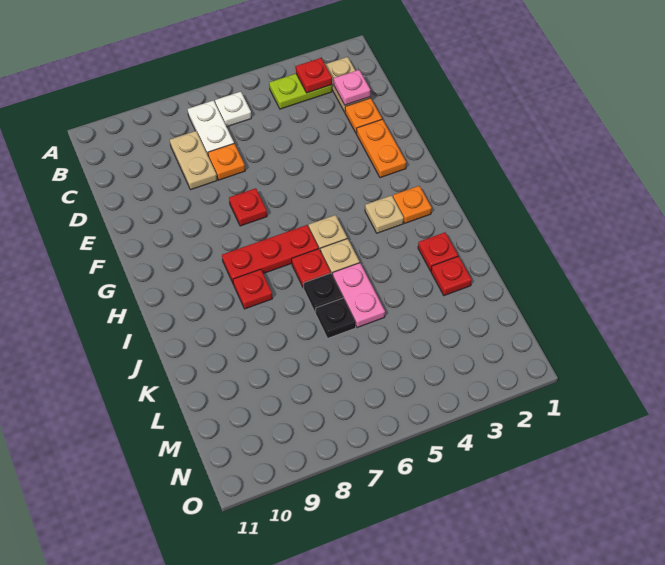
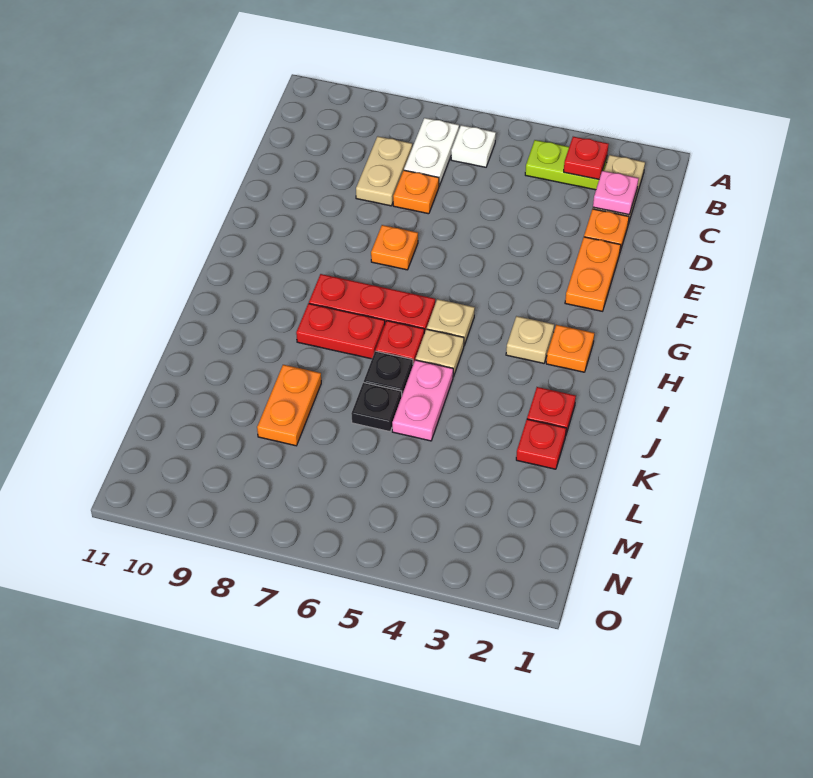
red 1x1 plate [229,188,267,226] -> orange 1x1 plate [371,225,418,270]
red 1x1 plate [233,269,272,309] -> red 1x2 plate [296,303,385,359]
none -> orange 1x2 plate [257,365,321,446]

